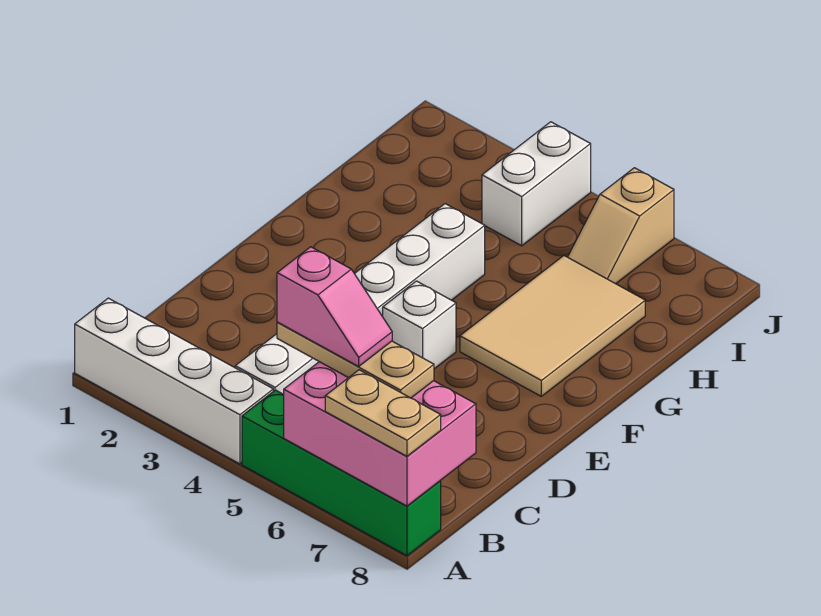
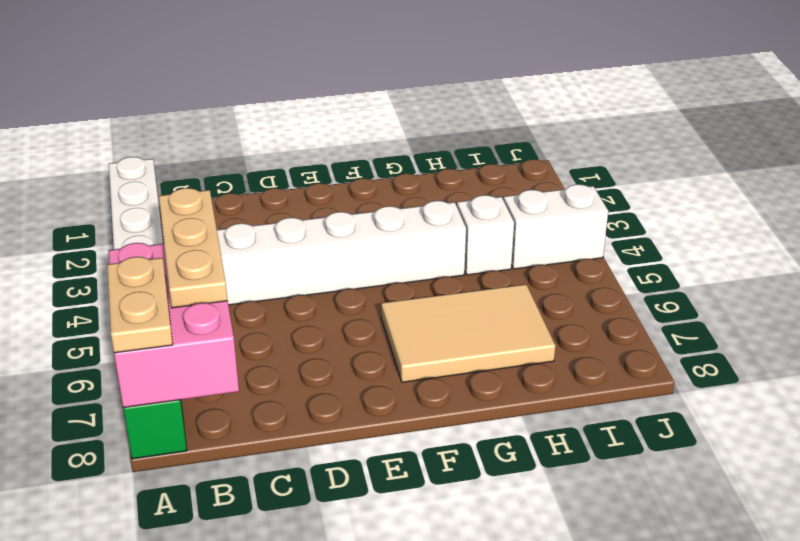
pink 1x2 slope [277,247,392,366] -> none
white 1x1 brick [383,281,456,369] -> white 1x1 brick moved to [457,195,514,275]
tan 1x2 slope [568,168,674,284] -> none

